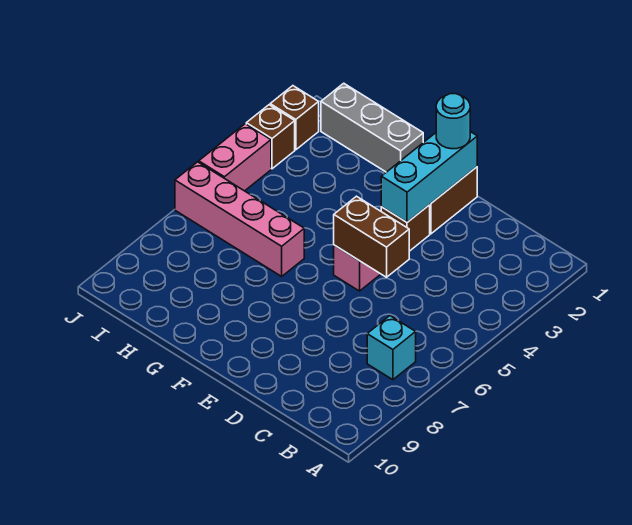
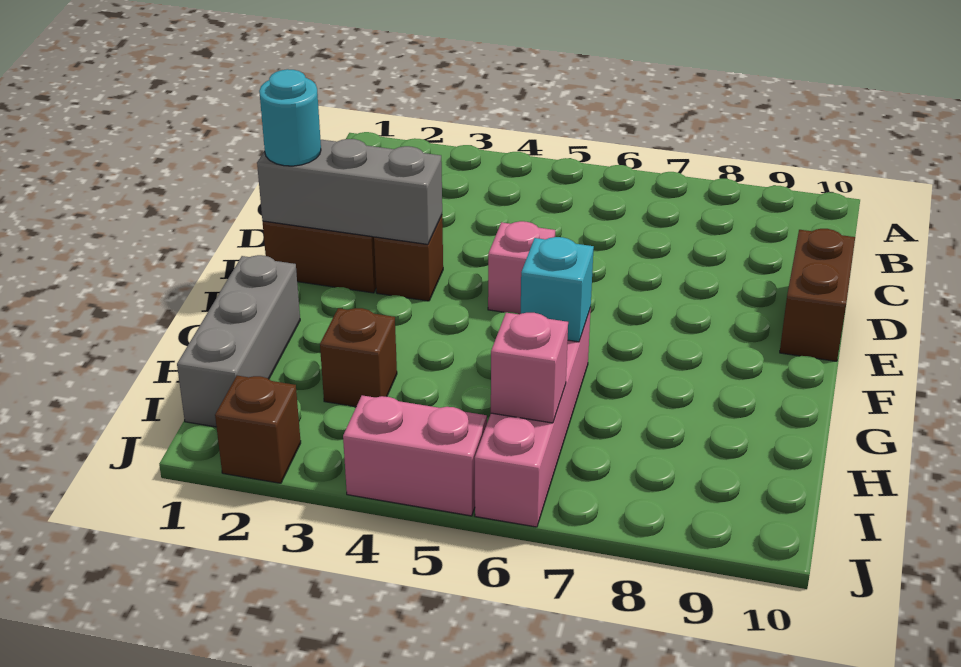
cyan 1x1 brick [367,316,416,380] -> cyan 1x1 brick moved to [521,237,594,342]
brown 1x2 brick [334,196,409,277] -> brown 1x2 brick moved to [780,229,855,361]
cyan 1x3 brick [381,132,477,222] -> grey 1x3 brick [257,139,442,244]
none -> pink 1x1 brick [491,313,568,423]
brown 1x1 brick [246,105,295,169] -> brown 1x1 brick moved to [320,308,397,407]

